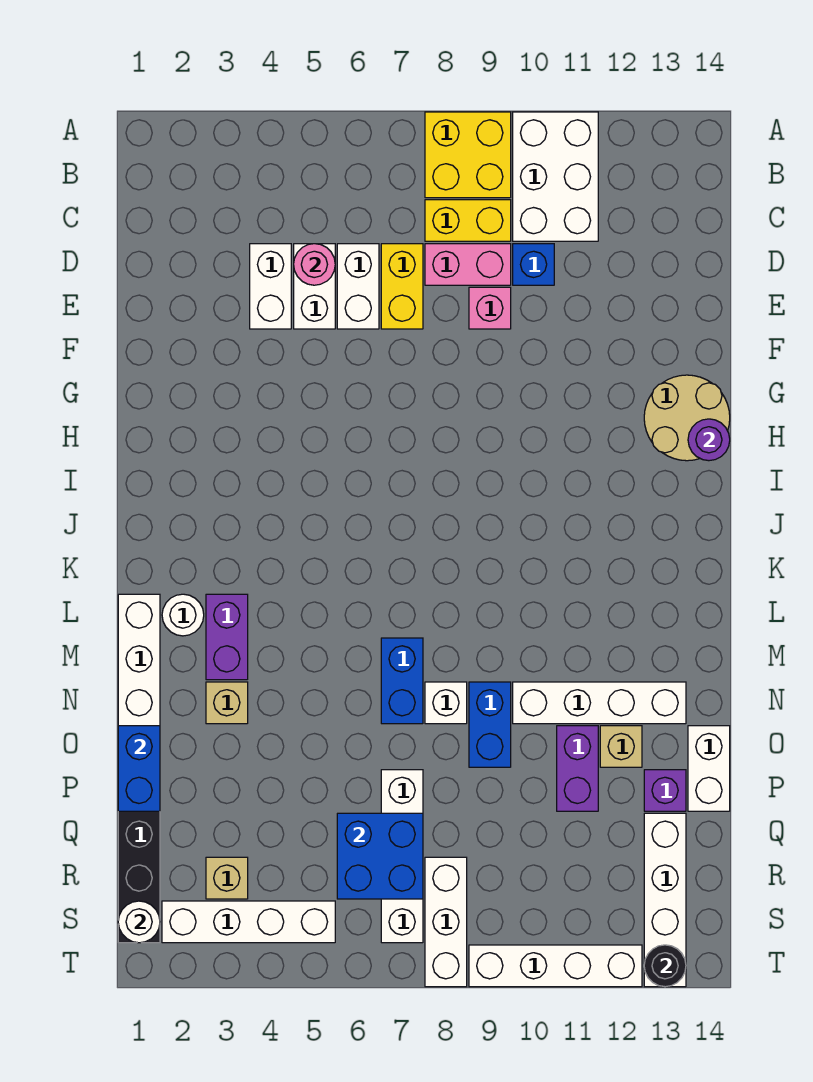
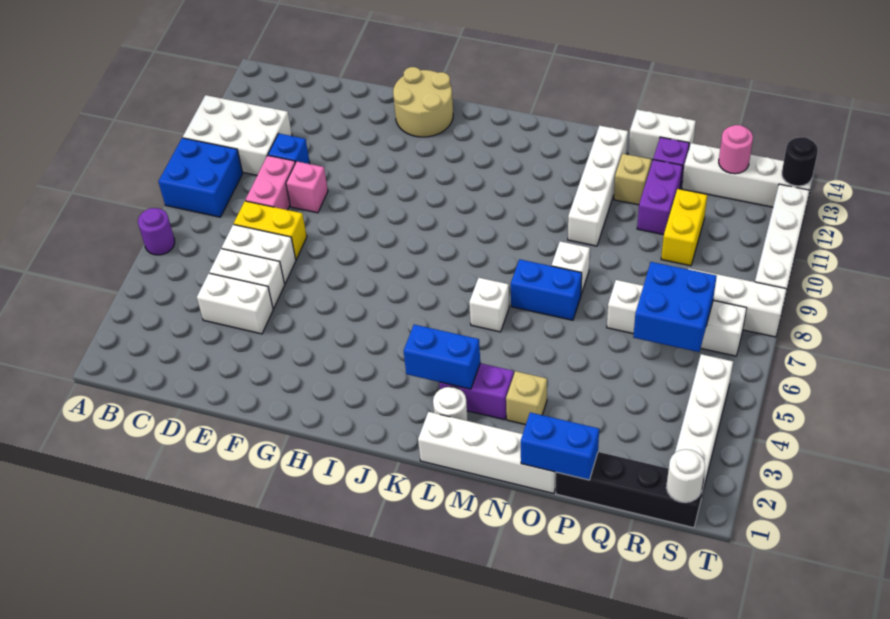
yellow 2x2 brick [425,112,511,198] -> blue 2x2 brick [158,138,243,217]
yellow 1x2 brick [425,200,511,241] -> yellow 1x2 brick moved to [661,189,707,266]
pink 1x1 round brick [294,244,335,285] -> pink 1x1 round brick moved to [719,125,753,174]
purple 1x1 round brick [688,419,730,461] -> purple 1x1 round brick moved to [138,208,175,255]
none -> white 1x1 brick [469,278,509,332]
blue 1x2 brick [469,682,511,767] -> blue 1x2 brick moved to [404,325,480,389]
purple 1x2 brick [557,726,598,811] -> purple 1x2 brick turned to [637,160,683,235]
tan 1x1 brick [206,857,248,899] -> none

